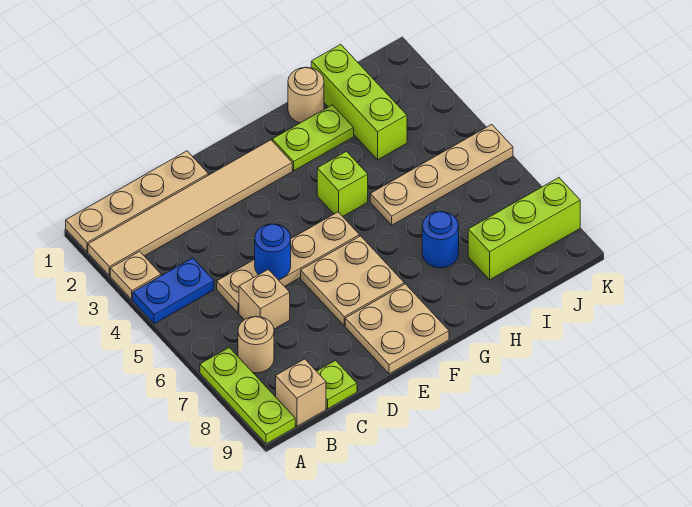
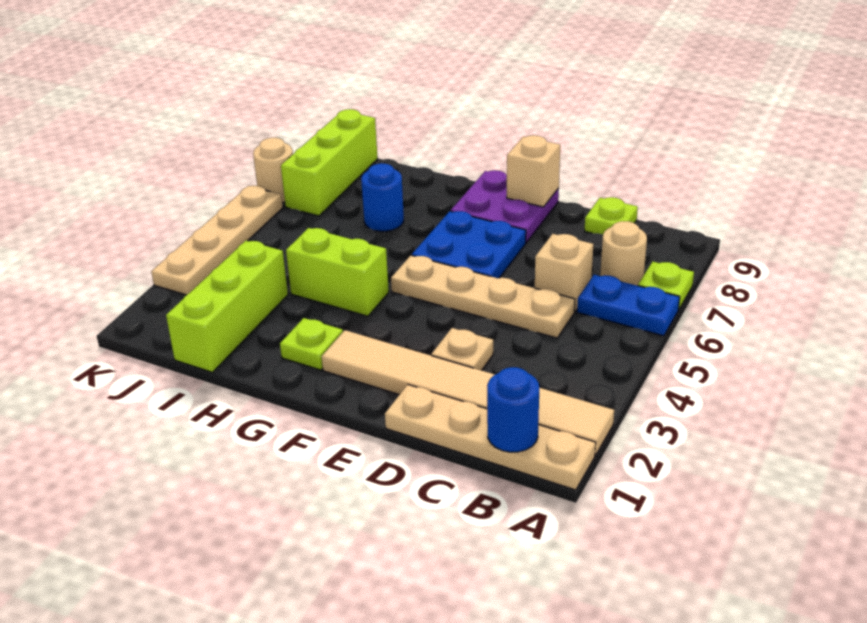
tan 1x1 plate [110,251,161,300] -> tan 1x1 plate moved to [431,328,493,370]
blue 1x2 plate [133,258,214,324] -> blue 1x2 plate moved to [577,275,680,336]
lime 1x3 plate [200,348,295,444] -> lime 1x1 plate [638,262,694,310]
tan 1x1 brick [276,359,326,426] -> tan 1x1 brick moved to [507,135,560,207]
blue 1x1 round brick [255,224,291,280] -> blue 1x1 round brick moved to [487,367,539,452]
tan 2x2 plate [301,236,404,326] -> blue 2x2 plate [412,211,526,278]
tan 2x2 plate [345,284,449,374] -> purple 2x2 plate [451,170,559,242]
lime 1x2 plate [272,105,354,171] -> lime 1x1 plate [280,318,343,370]
lime 1x1 brick [317,151,368,216] -> lime 1x2 brick [286,228,389,316]
tan 1x1 round brick [288,67,324,123] -> tan 1x1 round brick moved to [253,138,293,203]
tan 1x4 plate [370,124,513,225] -> tan 1x4 plate turned to [151,186,283,295]
lime 1x3 brick [468,178,580,280] -> lime 1x3 brick turned to [281,109,378,216]

